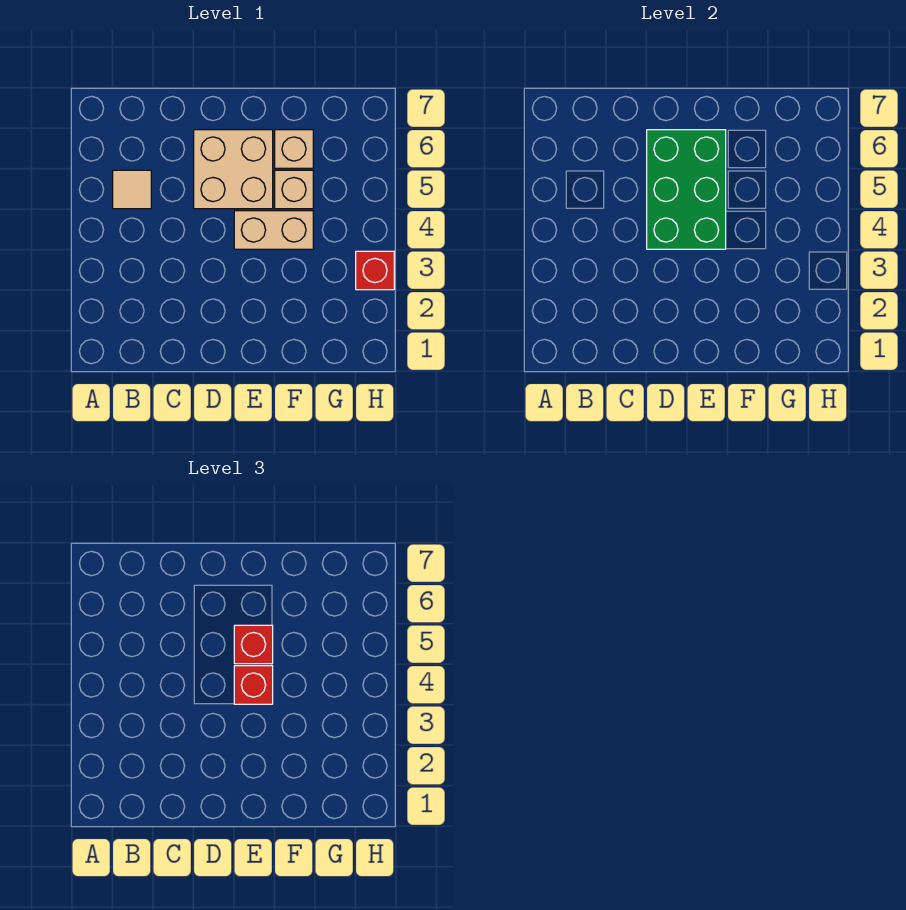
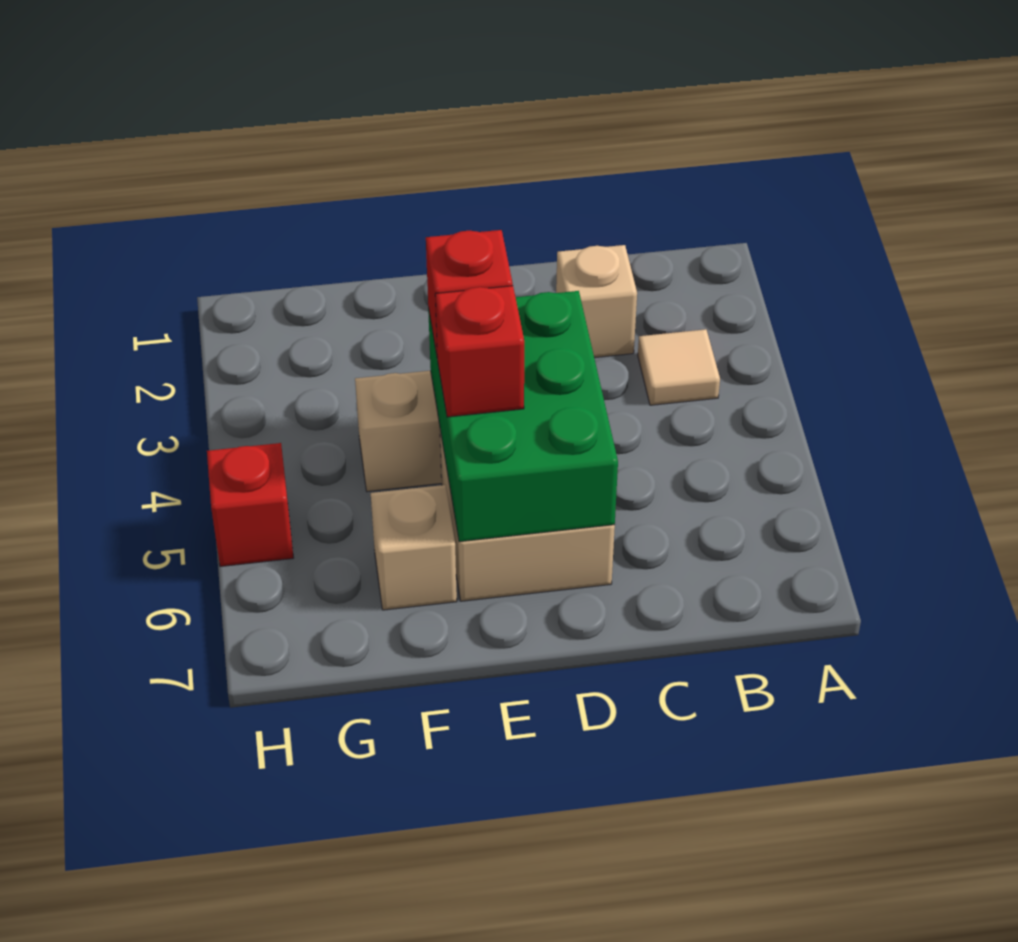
tan 1x1 tile [113,170,151,209] -> tan 1x1 tile moved to [638,329,720,405]
tan 1x1 brick [275,170,313,209] -> tan 1x1 brick moved to [556,245,637,358]
red 1x1 brick [356,251,394,290] -> red 1x1 brick moved to [207,443,294,566]

